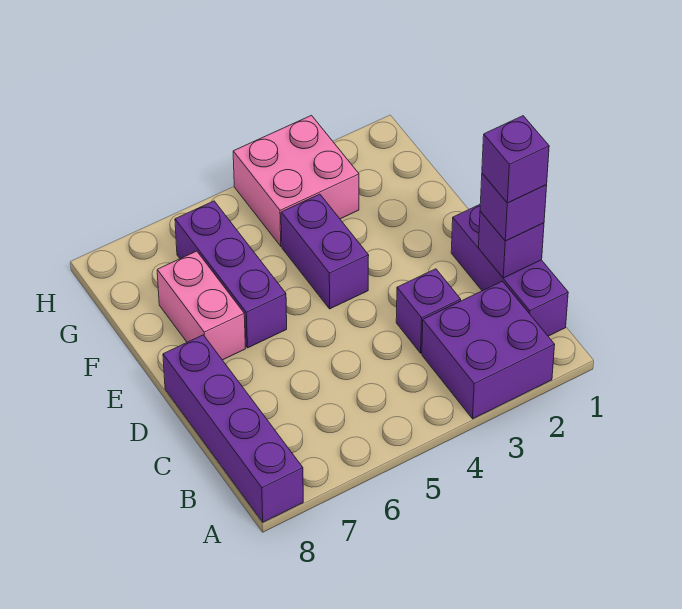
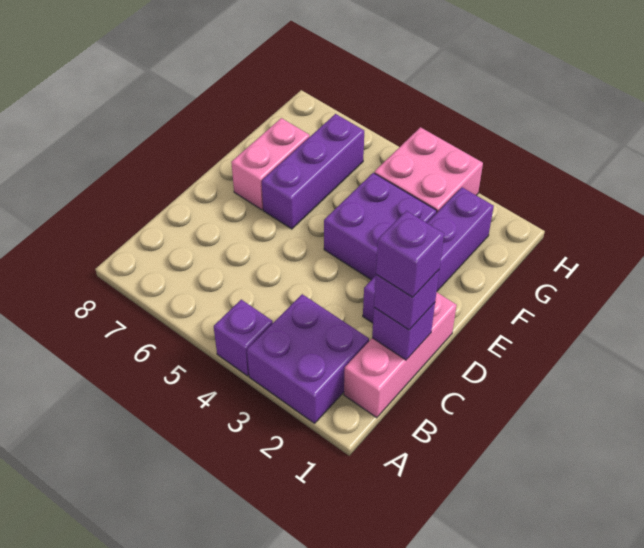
purple 1x4 brick [163,335,303,522] -> purple 1x4 brick moved to [363,187,494,323]
purple 1x3 brick [451,205,568,336] -> pink 1x3 brick [344,292,457,418]
purple 1x1 brick [396,269,461,353] -> purple 1x1 brick moved to [214,300,273,376]
purple 1x2 brick [281,194,369,309] -> purple 2x2 brick [324,173,437,280]

